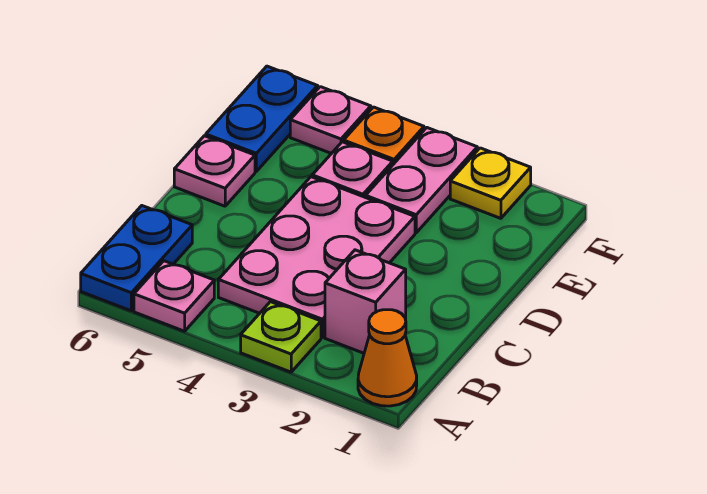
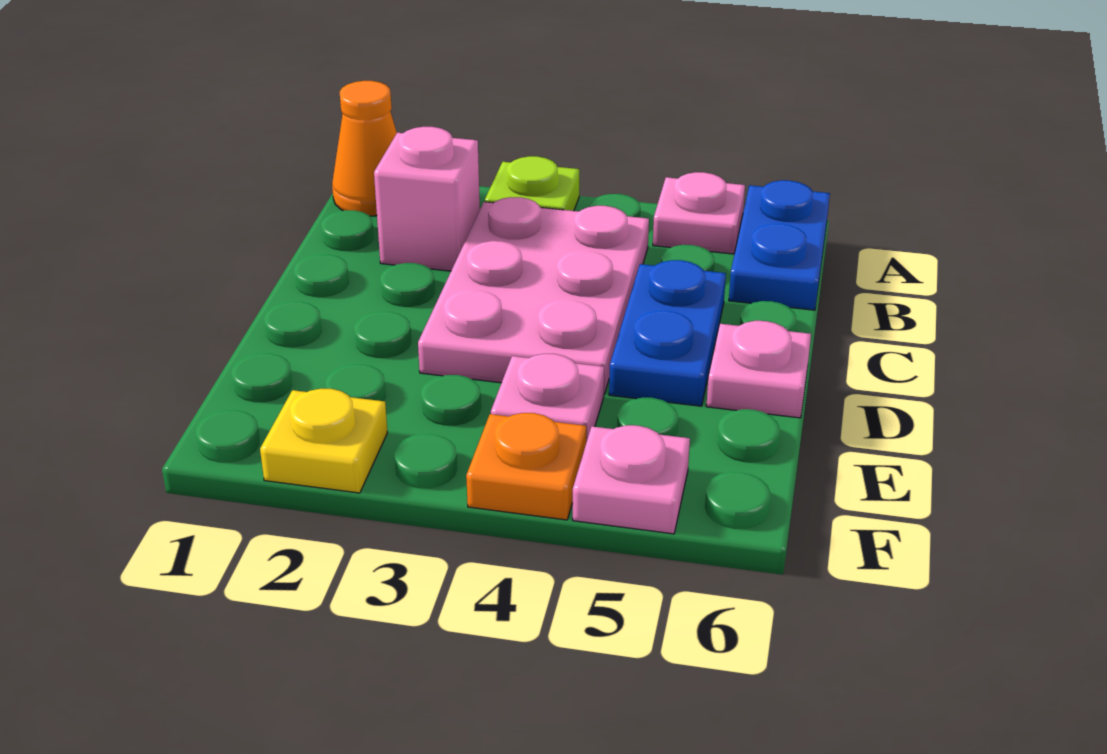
pink 1x2 plate [366,128,477,233] -> none
blue 1x2 plate [206,66,318,171] -> blue 1x2 plate moved to [609,260,726,406]

